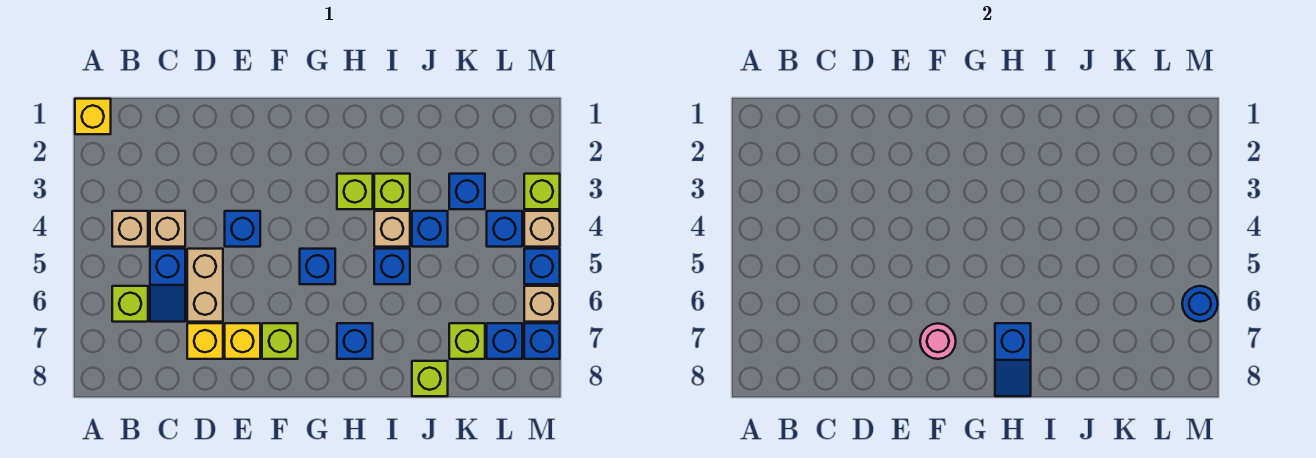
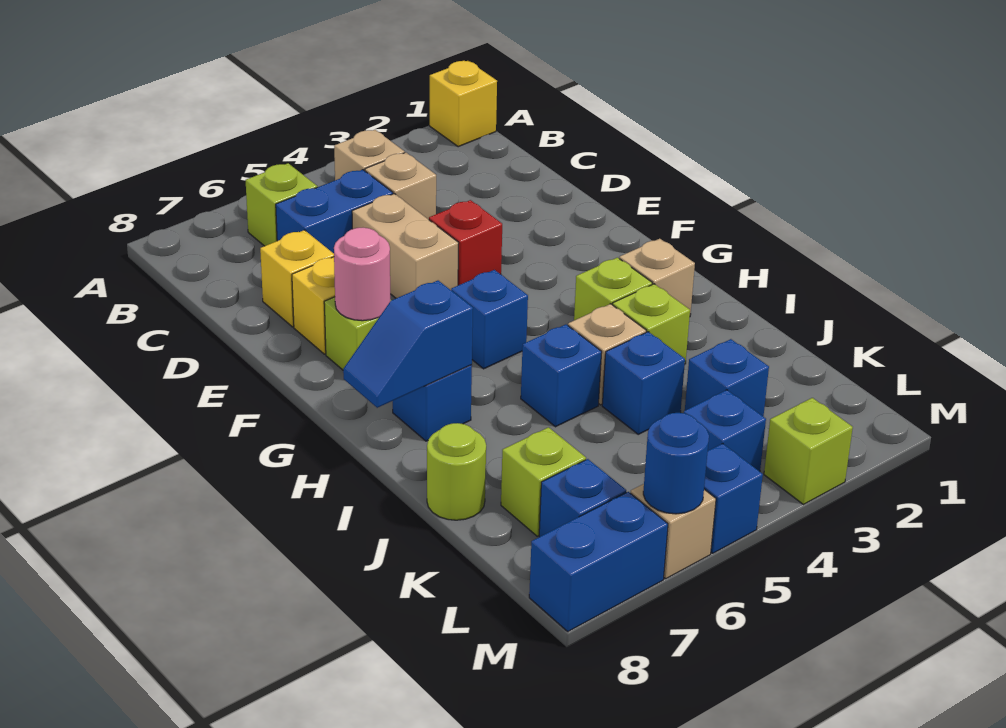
blue 1x2 slope [150,249,185,322] -> blue 1x2 brick [276,170,393,253]
tan 1x2 brick [187,249,223,322] -> tan 1x2 brick turned to [352,194,459,298]
blue 1x1 brick [225,211,260,247] -> red 1x1 brick [429,200,502,285]
lime 1x1 brick [412,361,448,396] -> lime 1x1 round brick [427,423,486,520]
tan 1x1 brick [524,211,560,247] -> tan 1x1 brick moved to [619,239,695,315]
blue 1x1 brick [524,323,560,359] -> blue 1x2 brick [529,492,668,632]

